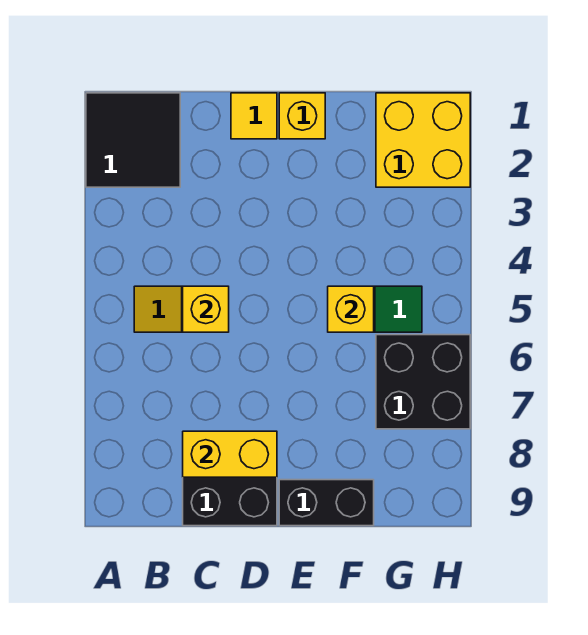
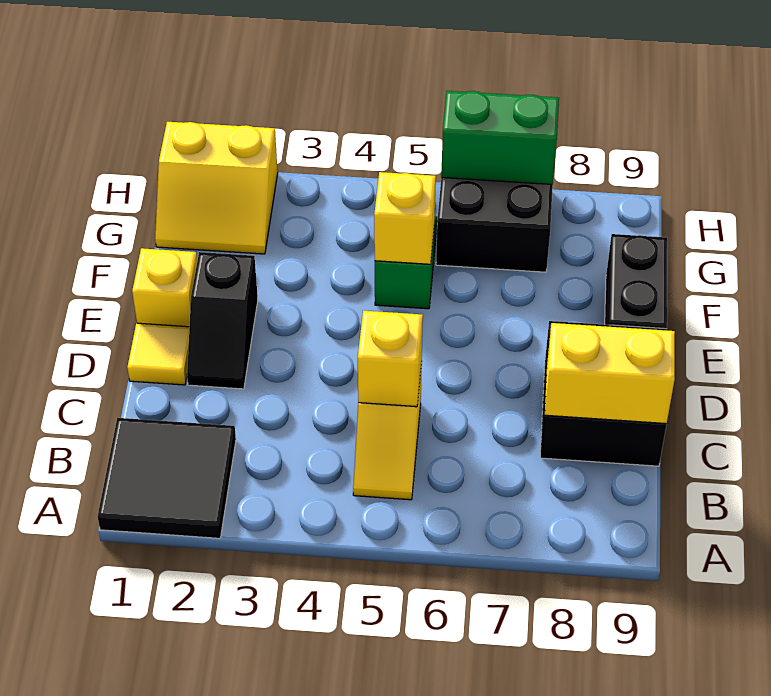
yellow 1x2 brick [183,431,277,477] -> yellow 1x2 brick turned to [545,323,675,424]
none -> black 1x2 slope [187,252,258,389]
yellow 2x2 brick [376,93,470,187] -> yellow 2x2 slope [155,122,278,254]
none -> green 1x2 brick [441,91,559,184]

